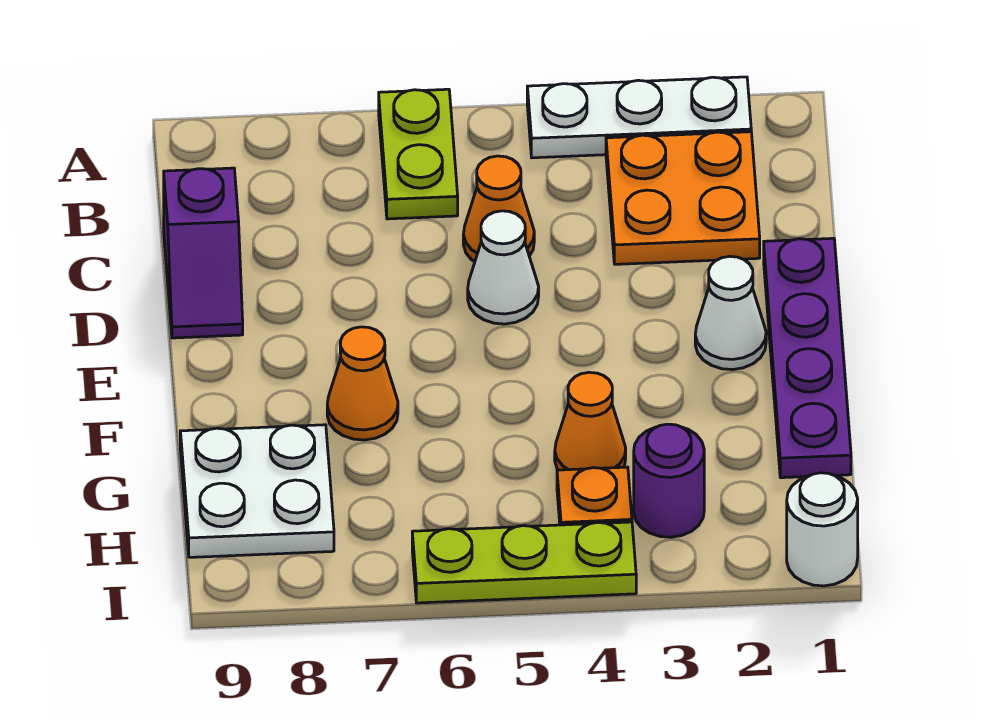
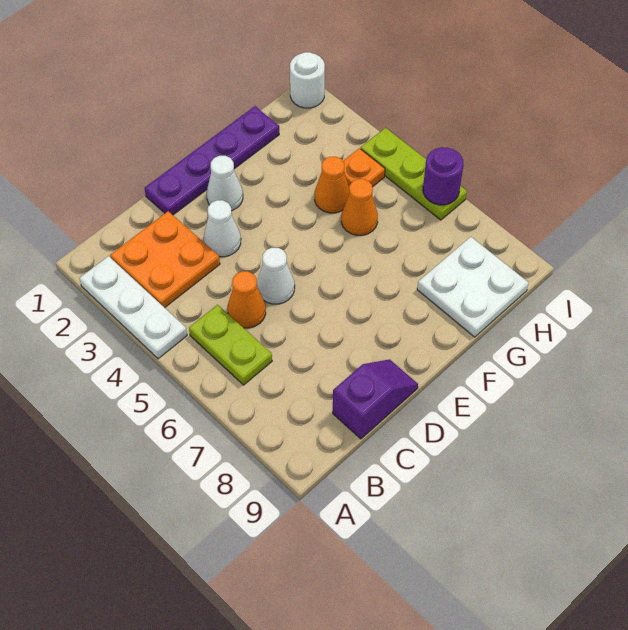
lime 1x2 plate [379,89,458,219] -> lime 1x2 plate turned to [189,305,272,385]
none -> white 1x1 cone [204,200,241,257]
orange 1x1 cone [327,327,398,440] -> orange 1x1 cone moved to [341,179,378,235]
purple 1x1 round brick [634,424,704,537] -> purple 1x1 round brick moved to [423,147,463,205]

